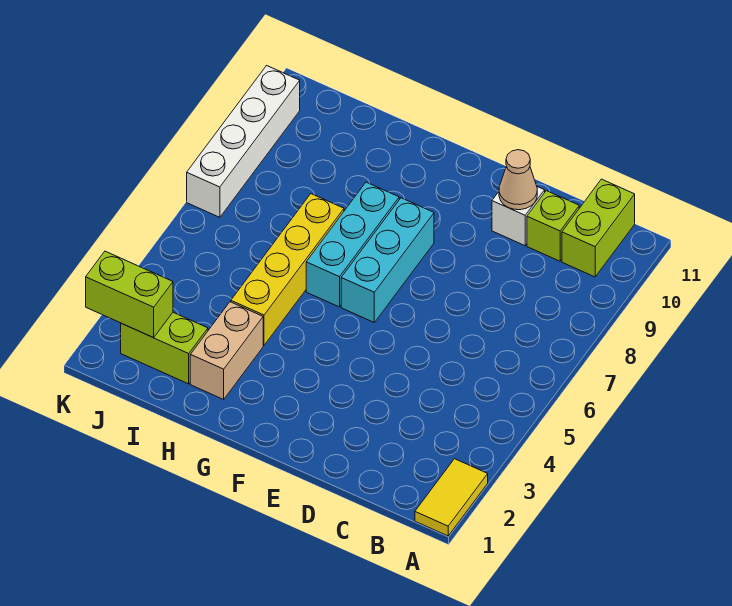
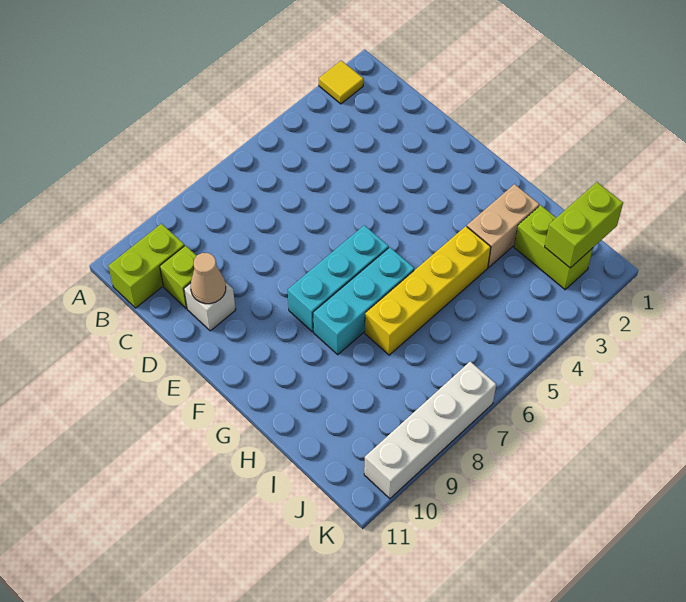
yellow 1x2 tile [415,459,488,536] -> yellow 1x1 tile [319,60,364,104]
lime 1x2 brick [86,251,173,338] -> lime 1x2 brick turned to [545,182,623,268]

